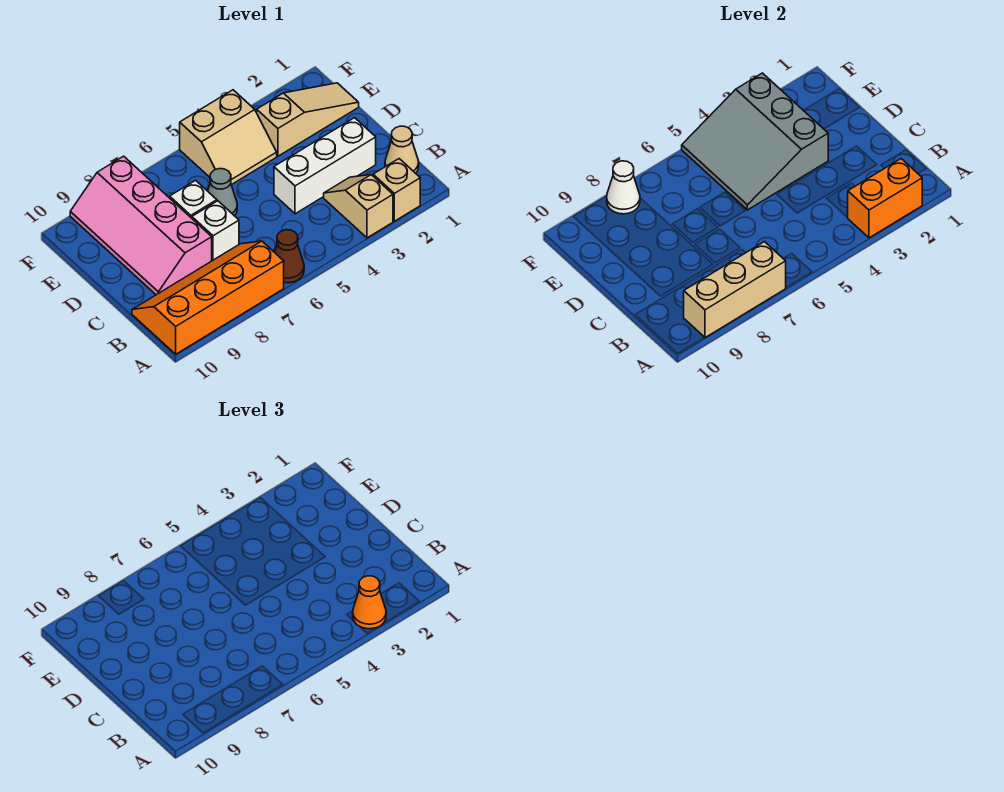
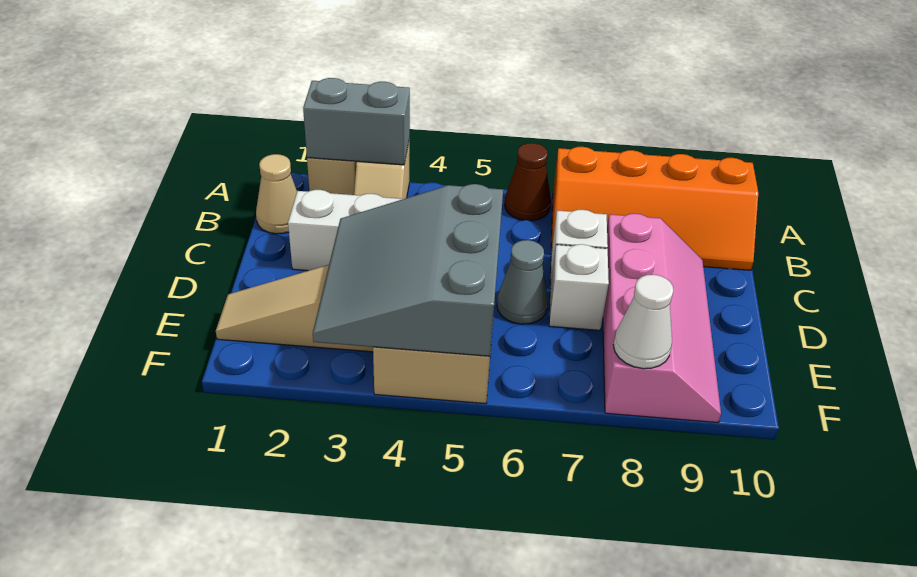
orange 1x2 brick [848,159,922,238] -> grey 1x2 brick [303,78,410,165]
orange 1x1 cone [353,576,386,629] -> none
tan 1x3 brick [684,242,786,338] -> none
grey 3x3 slope [682,73,828,210] -> grey 3x3 slope turned to [313,184,503,356]

